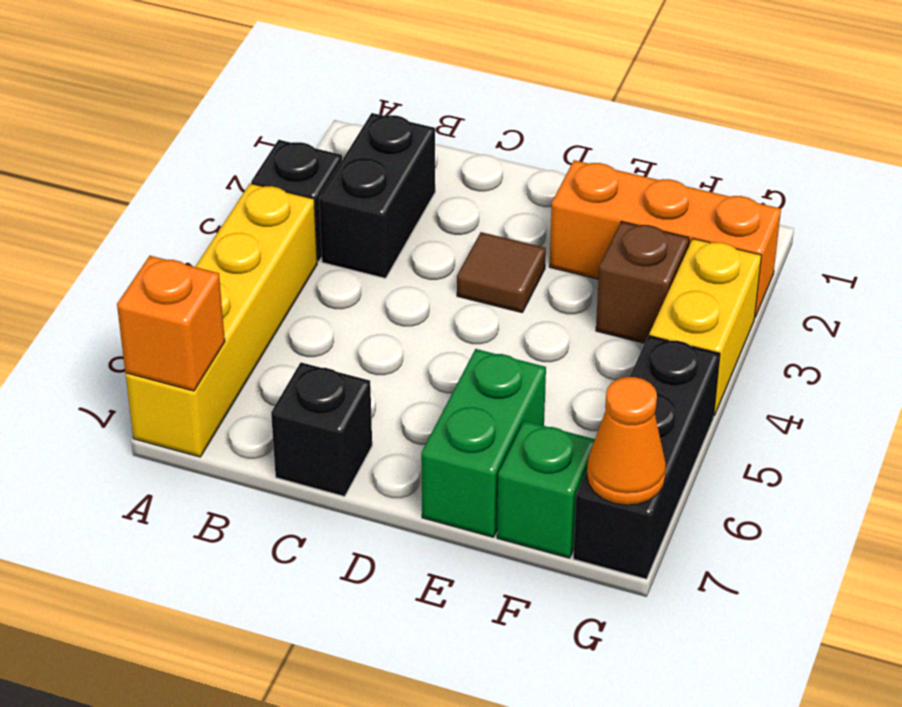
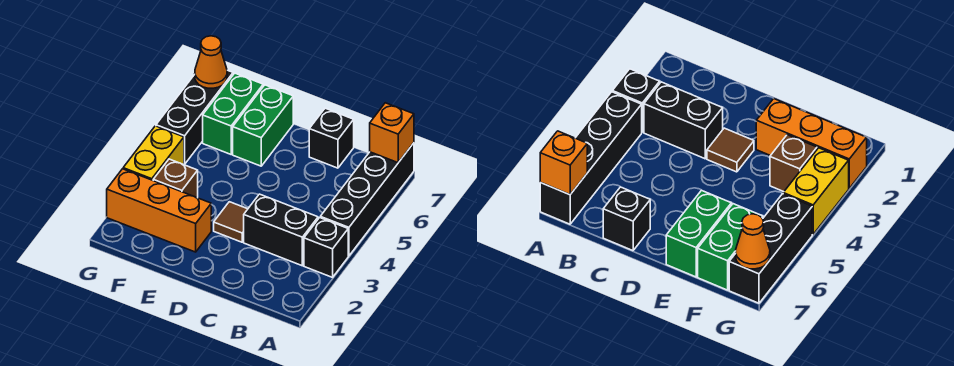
yellow 1x4 brick [125,183,317,457] -> black 1x4 brick [320,143,414,256]
black 1x2 brick [319,113,435,278] -> black 1x2 brick turned to [244,194,318,266]
green 1x1 brick [497,421,595,558] -> green 1x2 brick [203,73,263,154]

